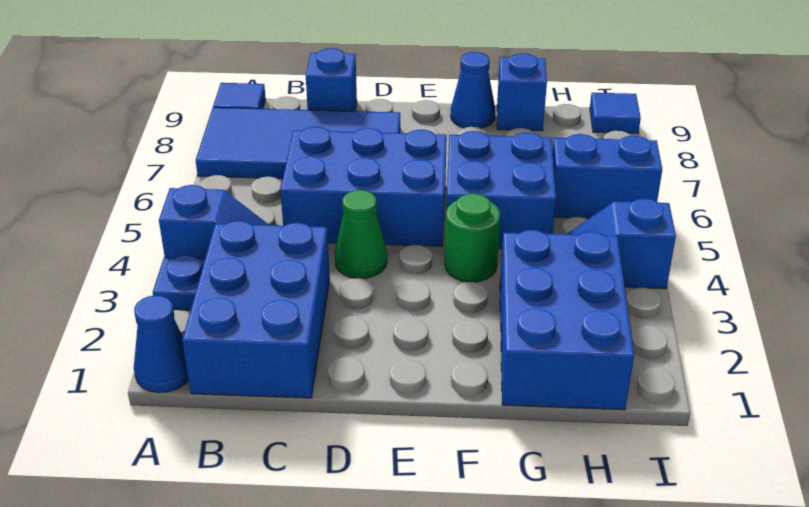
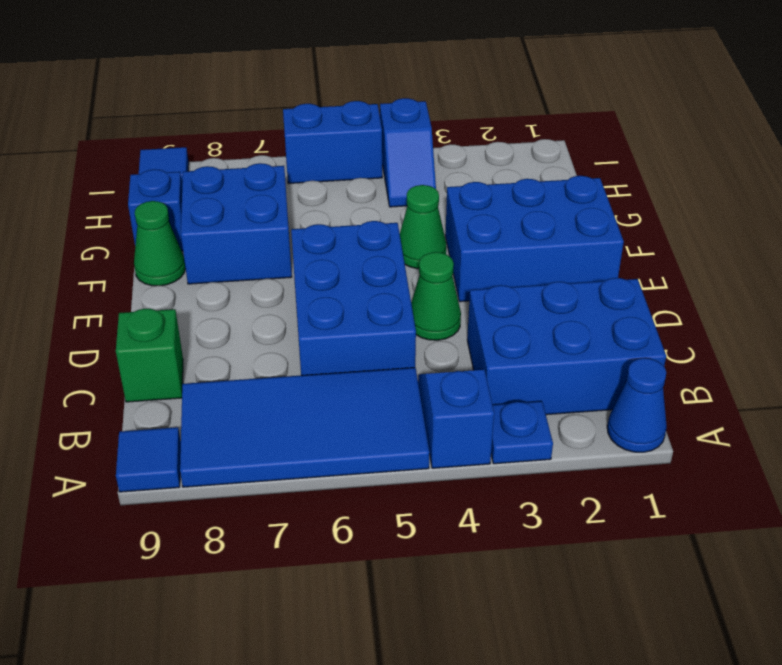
blue 2x4 tile [196,107,400,179] -> blue 2x4 tile turned to [180,368,430,487]
blue 1x1 brick [306,48,357,111] -> green 1x1 brick [116,309,183,402]
green 1x1 round brick [445,193,500,282] -> green 1x1 cone [400,185,446,269]
blue 2x2 brick [446,131,556,248] -> blue 2x2 brick moved to [181,163,292,284]
blue 1x1 cone [451,52,495,128] -> green 1x1 cone [134,201,186,286]
blue 2x3 brick [500,230,634,410] -> blue 2x3 brick moved to [445,176,624,302]
blue 1x2 brick [553,134,662,218] -> blue 1x2 brick turned to [283,101,382,184]

